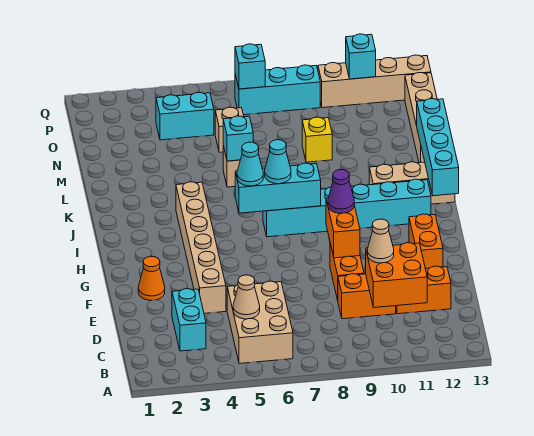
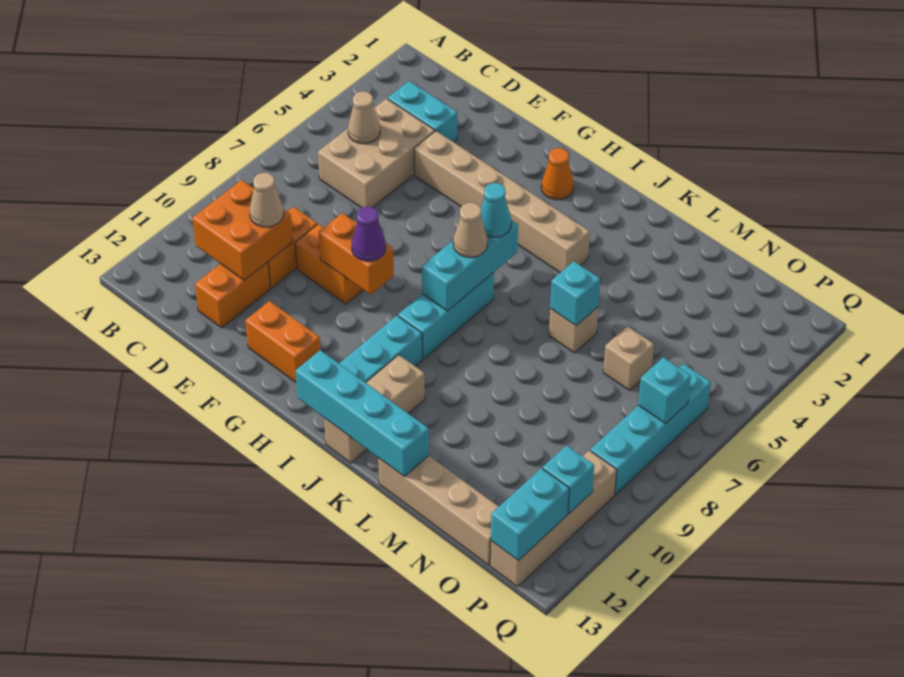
tan 2x3 brick [227,281,293,364] -> tan 2x3 brick turned to [318,99,435,208]
orange 1x1 cone [138,256,165,300] -> orange 1x1 cone moved to [541,148,574,200]
cyan 1x1 cone [265,140,291,184] -> tan 1x1 cone [453,203,488,257]
yellow 1x1 brick [302,117,332,162] -> none
cyan 1x2 brick [156,92,214,140] -> cyan 1x2 brick moved to [491,468,569,560]
cyan 1x3 brick [235,65,320,115] -> cyan 1x4 brick [590,364,711,494]

